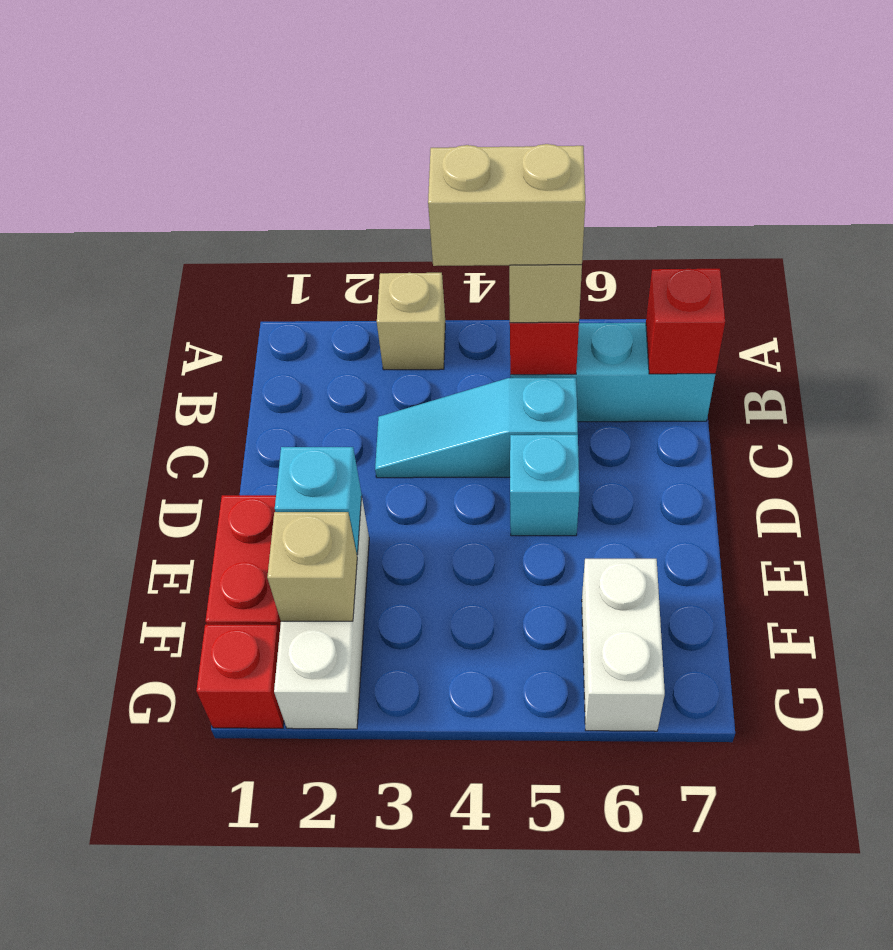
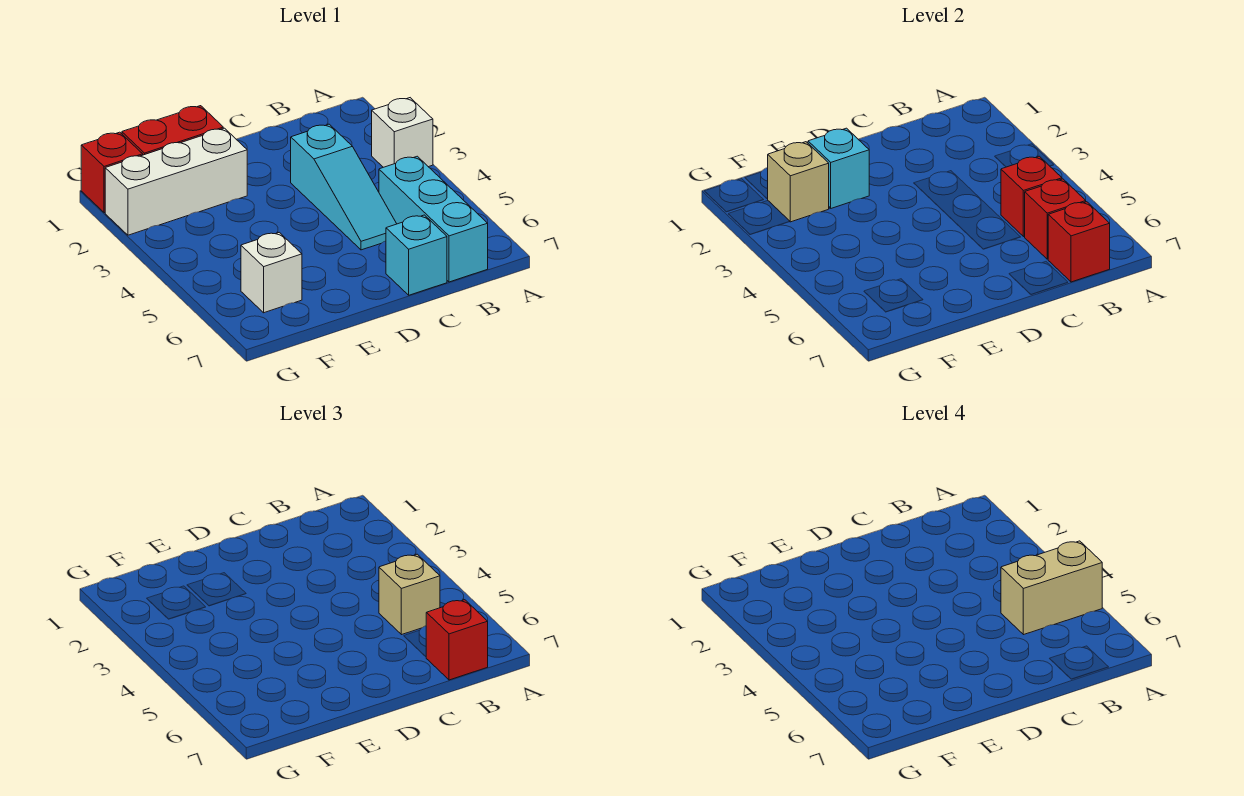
tan 1x1 brick [377,273,445,370] -> white 1x1 brick [372,98,433,167]
tan 1x2 brick [428,144,585,266] -> tan 1x2 brick turned to [1001,541,1102,635]
none -> red 1x1 brick [1025,179,1086,259]
none -> red 1x1 brick [426,600,488,680]
cyan 1x3 slope [375,378,578,478] -> cyan 1x3 slope turned to [291,124,397,250]
cyan 1x1 brick [510,435,579,536] -> cyan 1x1 brick moved to [386,215,447,295]
white 1x2 brick [582,559,665,731] -> white 1x1 brick [241,233,302,313]

